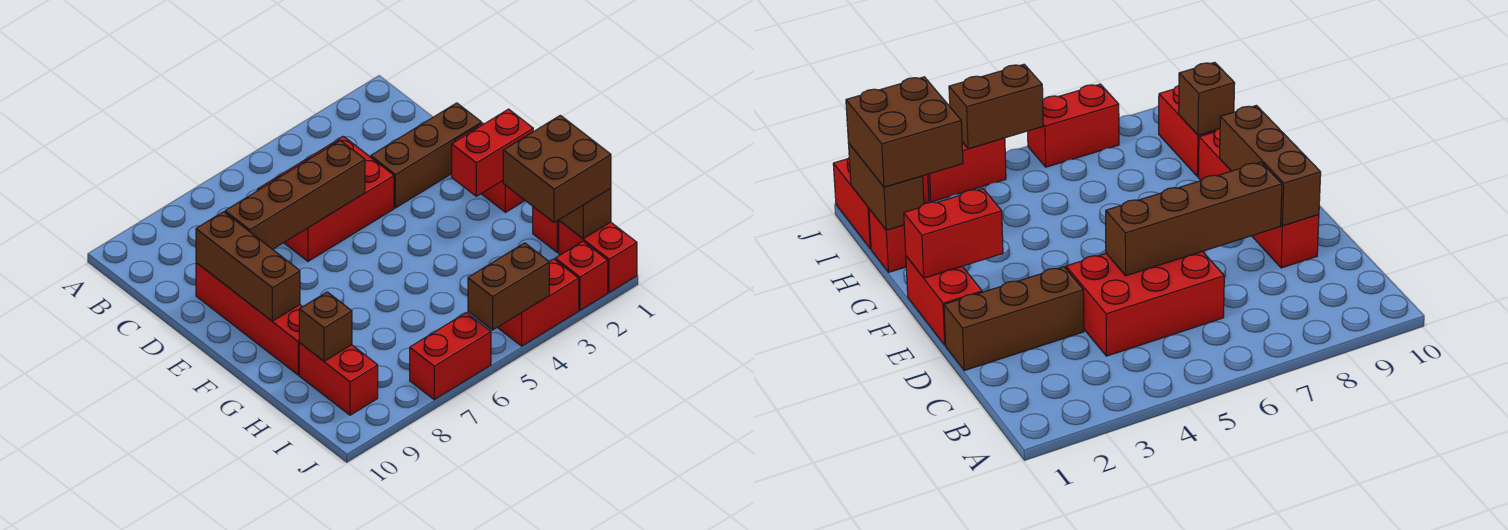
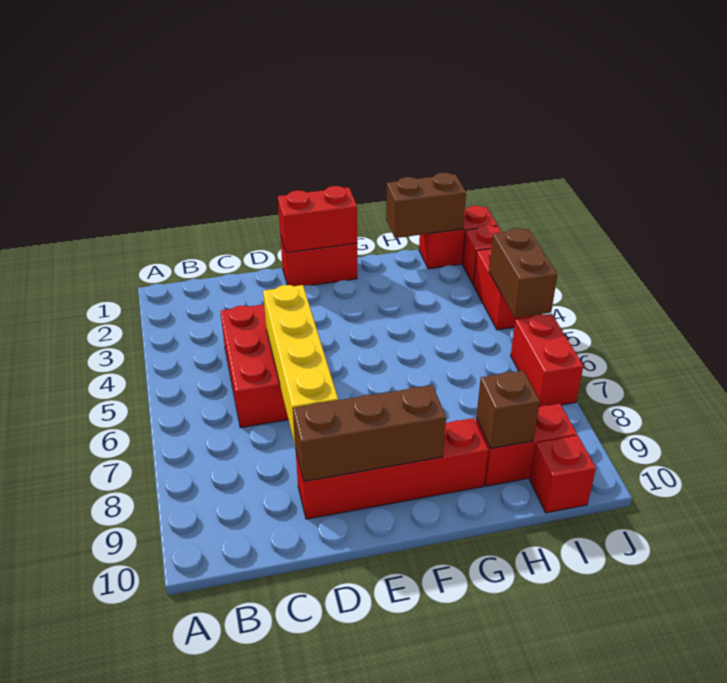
brown 1x3 brick [371,103,481,208] -> none
brown 1x4 brick [225,140,365,249] -> yellow 1x4 brick [263,285,338,444]
red 1x2 brick [452,109,533,196] -> red 1x2 brick turned to [278,186,357,253]
red 1x1 brick [533,207,559,252] -> red 1x1 brick moved to [530,435,596,513]
brown 2x2 brick [503,115,611,223] -> none

